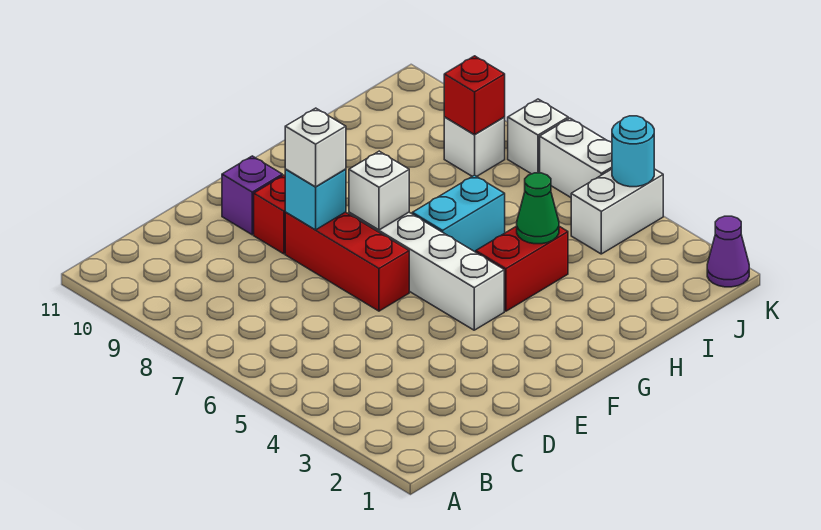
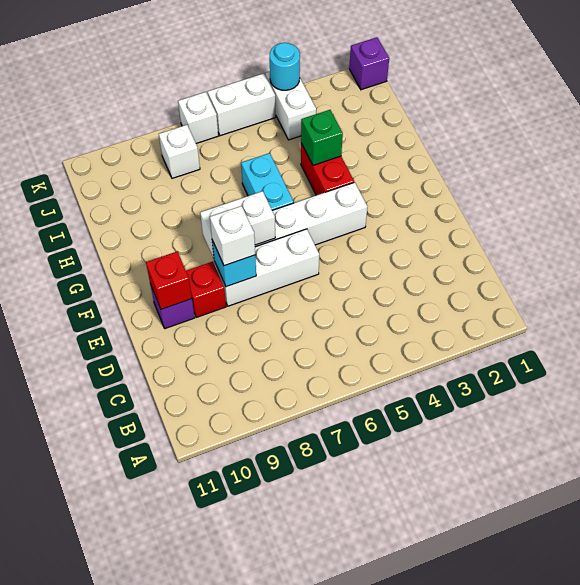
red 1x3 brick [285,212,409,311] -> white 1x3 brick [215,229,319,306]
white 1x1 brick [349,151,409,230] -> white 1x2 brick [200,191,275,258]
green 1x1 cone [517,173,559,244] -> green 1x1 brick [301,110,343,165]
red 1x1 brick [444,56,505,135] -> red 1x1 brick moved to [146,252,192,309]
purple 1x1 cone [707,216,749,287] -> purple 1x1 brick [349,37,389,90]

